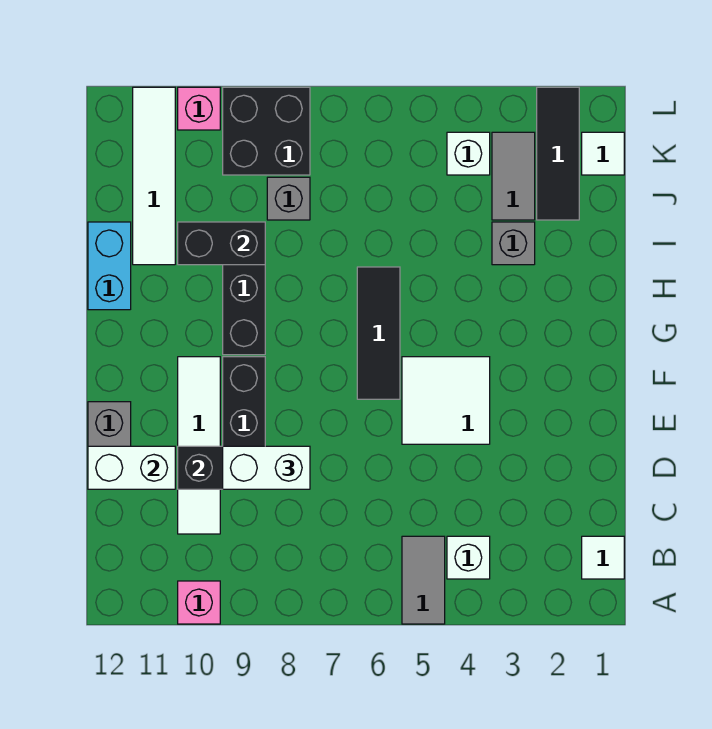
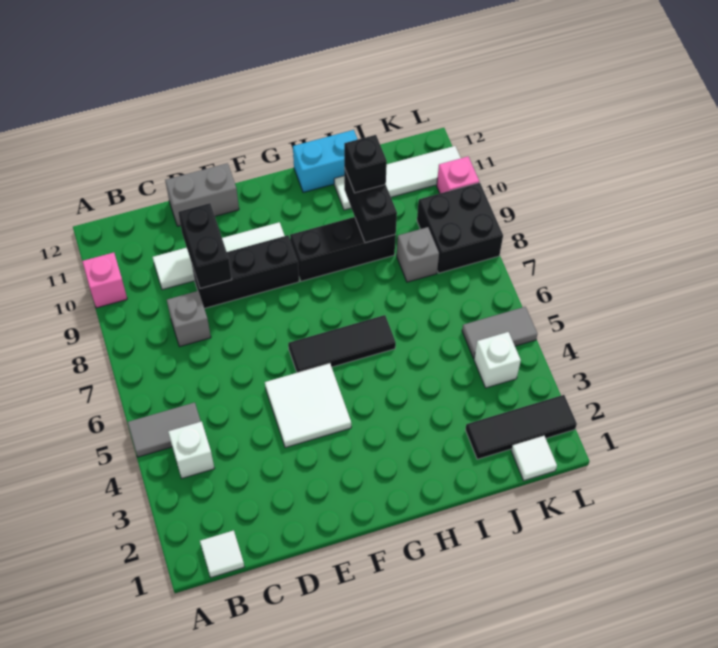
white 1x2 brick [223,446,310,489] -> none
white 1x2 brick [88,446,175,489] -> none
grey 1x1 brick [492,222,535,265] -> grey 1x1 brick moved to [167,291,211,347]
none -> black 1x1 brick [344,135,387,193]
grey 1x2 tile [492,132,535,220] -> grey 1x2 tile moved to [462,307,537,358]

